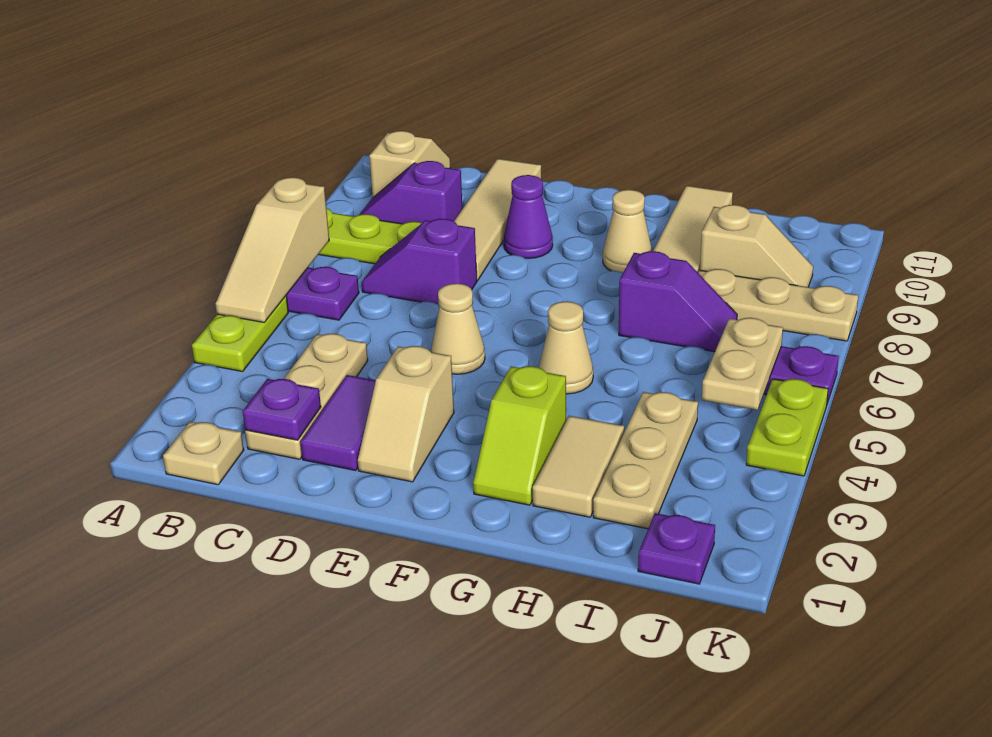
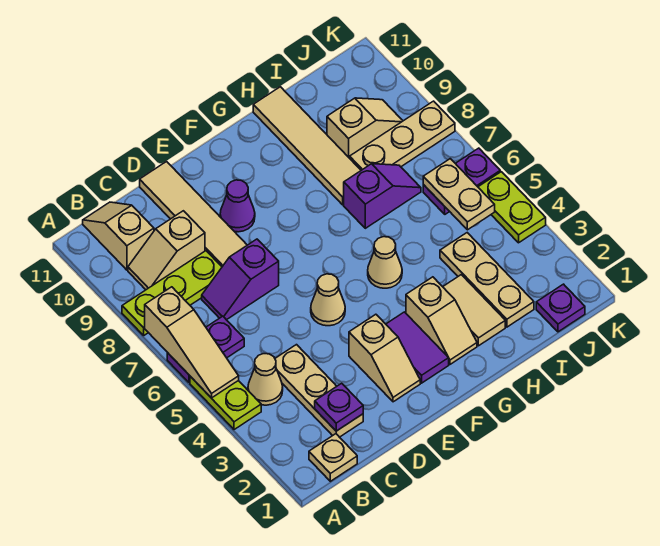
purple 1x2 slope [359,161,462,224] -> tan 1x2 slope [128,211,205,290]
purple 1x2 tile [301,375,376,470] -> purple 1x2 tile moved to [386,312,449,383]
lime 1x2 slope [473,366,566,505] -> tan 1x2 slope [406,277,477,364]
tan 1x1 cone [603,190,652,273] -> tan 1x1 cone moved to [248,354,283,405]

